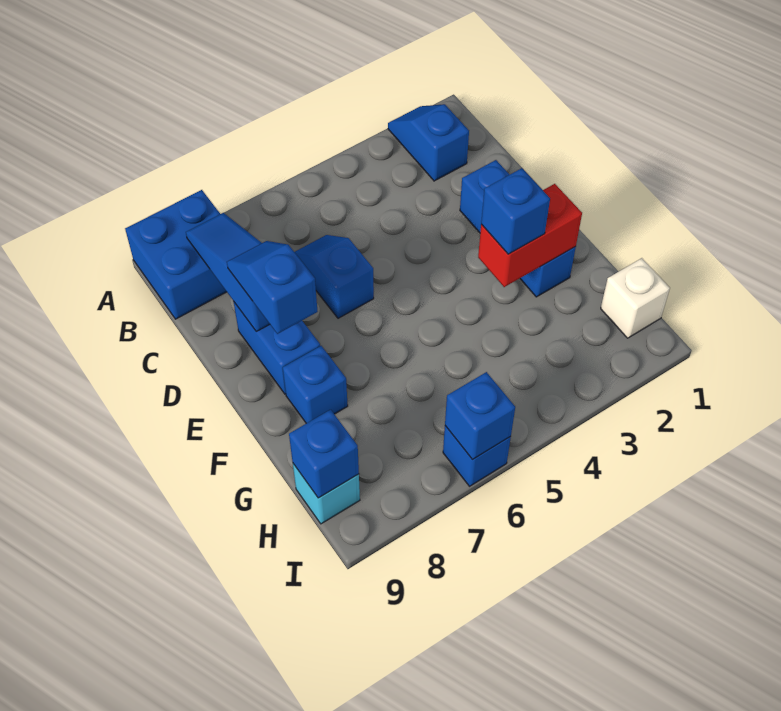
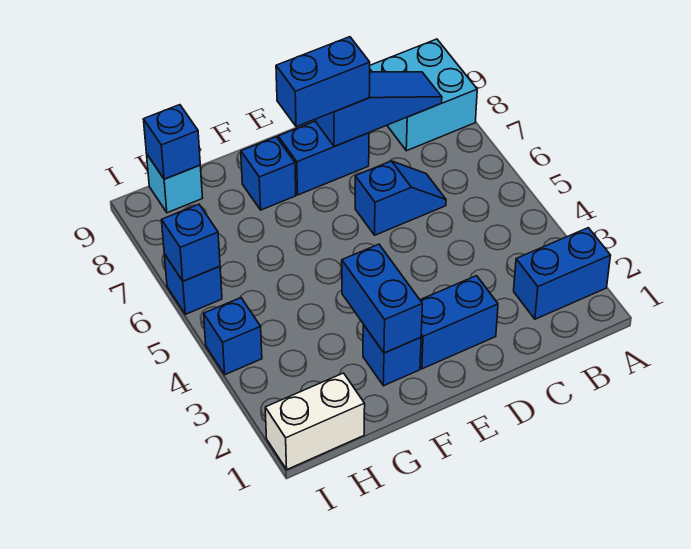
blue 1x2 slope [388,104,469,181] -> blue 1x2 brick [514,228,611,319]
blue 2x2 brick [125,190,227,319] -> cyan 2x2 brick [370,39,477,151]
blue 1x2 slope [227,241,318,334] -> blue 1x2 brick [276,37,370,127]
red 1x2 brick [478,184,582,287] -> blue 1x2 brick [342,244,422,353]
blue 1x1 brick [481,168,550,254] -> blue 1x1 brick moved to [204,298,262,375]
white 1x1 brick [601,258,670,338] -> white 1x2 brick [265,373,365,469]

